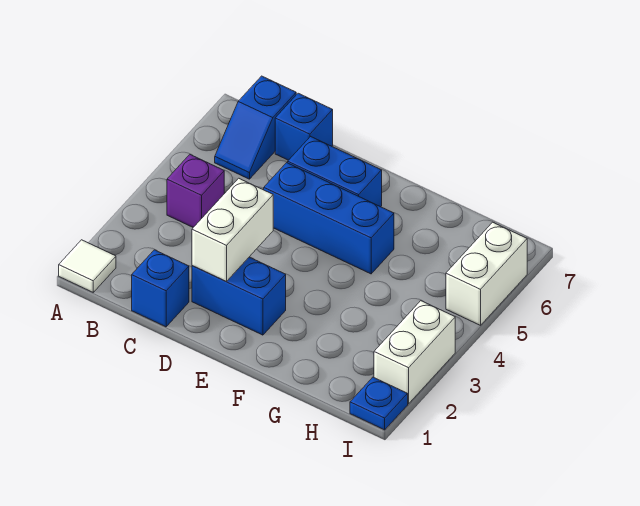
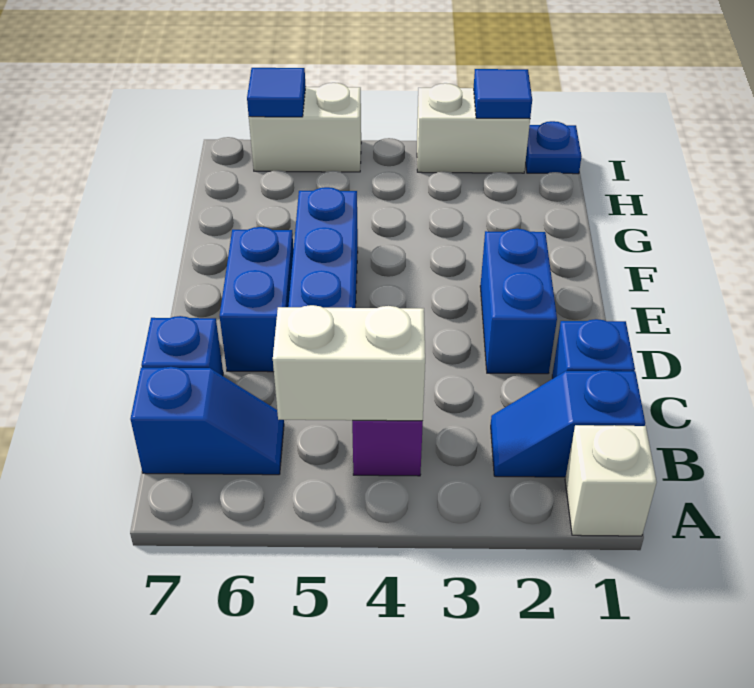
white 1x1 tile [59,240,116,292] -> white 1x1 brick [565,425,657,536]
none -> blue 1x2 slope [491,370,645,477]
white 1x2 brick [192,178,273,281] -> white 1x2 brick moved to [273,305,425,421]
none -> blue 1x1 tile [474,69,532,119]
none -> blue 1x1 tile [247,68,306,117]

